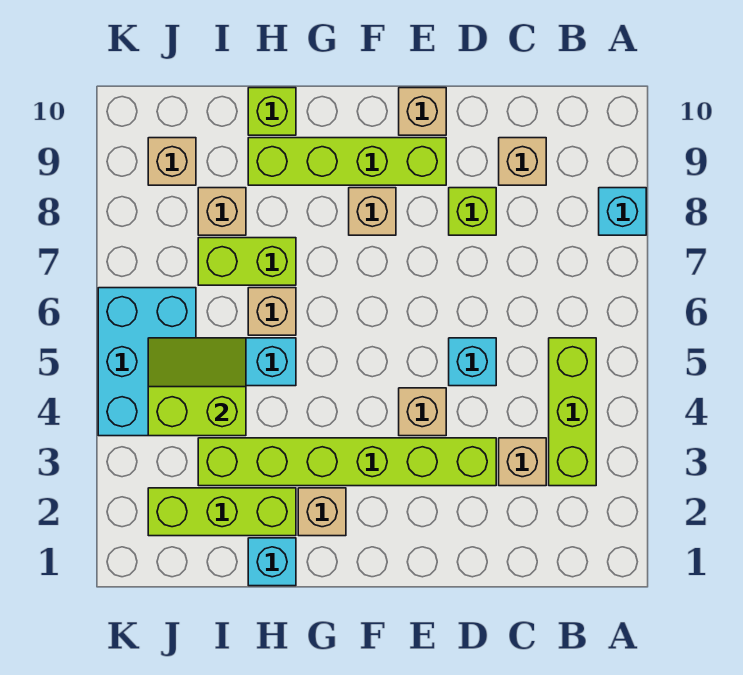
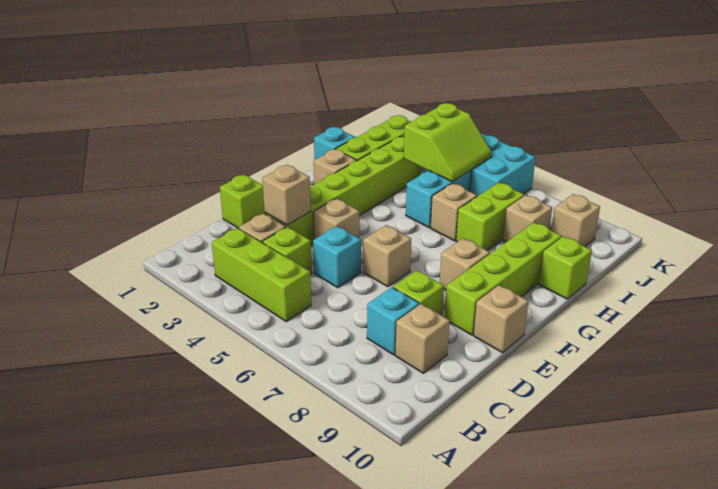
cyan 1x1 brick [599,188,646,235] -> cyan 1x1 brick moved to [367,287,419,355]
none -> lime 1x1 brick [262,227,312,274]
none -> lime 1x1 brick [220,174,265,228]
none -> tan 1x1 brick [262,165,311,225]
none -> tan 1x1 brick [363,225,411,287]

